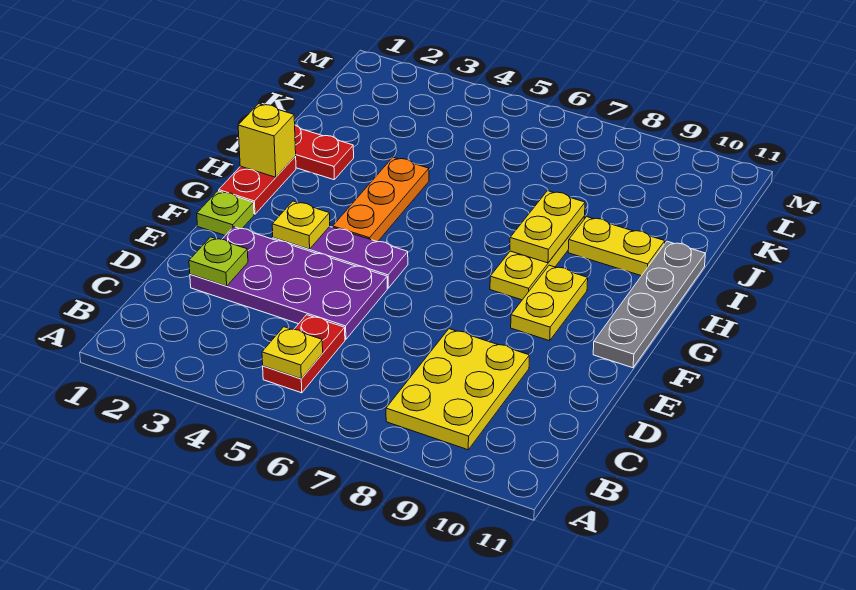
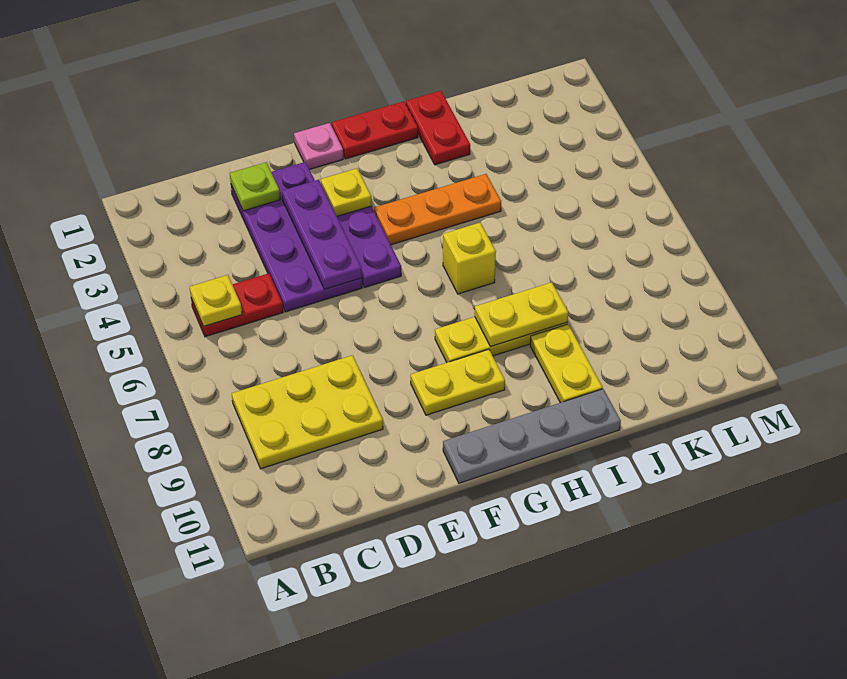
none -> purple 1x3 plate [282,180,362,289]
lime 1x1 plate [197,191,254,235] -> pink 1x1 plate [294,123,343,169]
yellow 1x1 brick [238,104,296,177] -> yellow 1x1 brick moved to [443,222,496,294]

